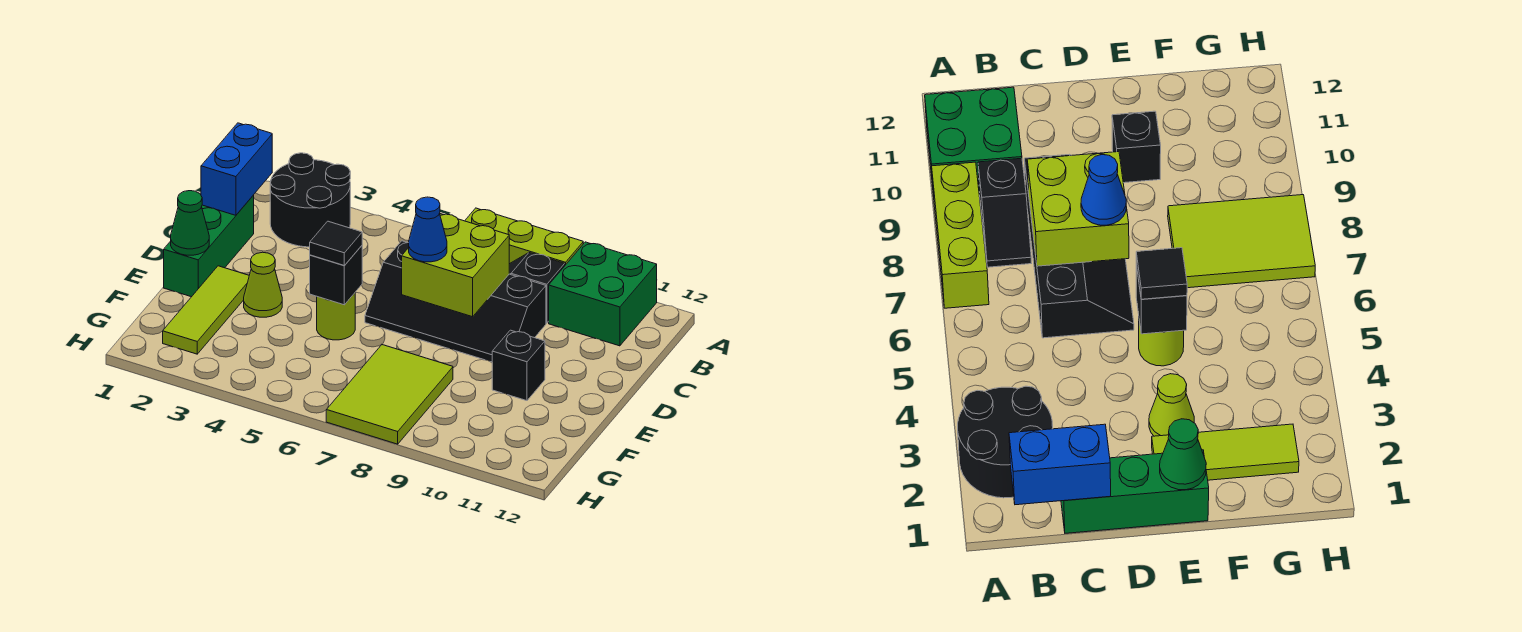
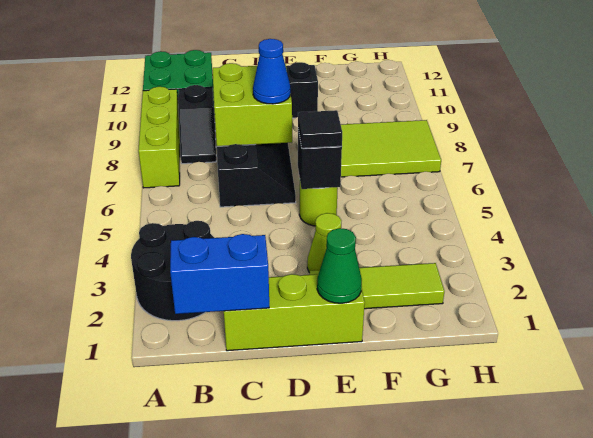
green 1x3 brick [164,195,254,297] -> lime 1x3 brick [224,274,365,351]

